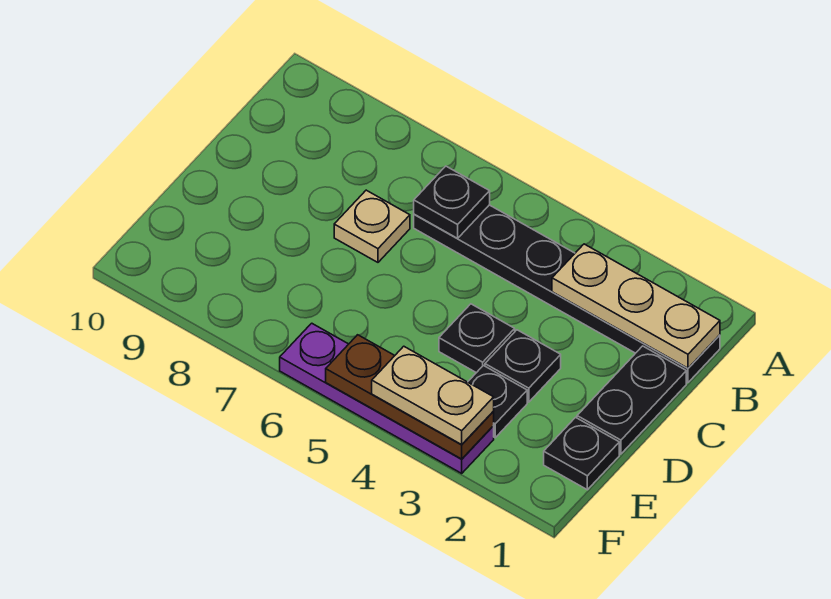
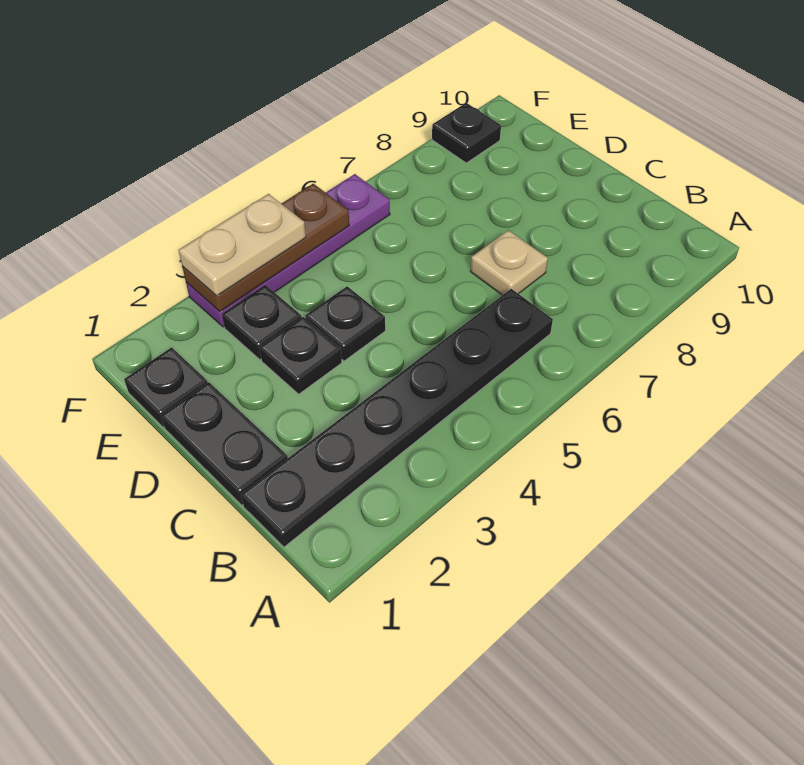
tan 1x3 plate [552,244,720,368] -> none
black 1x1 plate [414,166,490,238] -> black 1x1 plate moved to [432,103,501,163]

